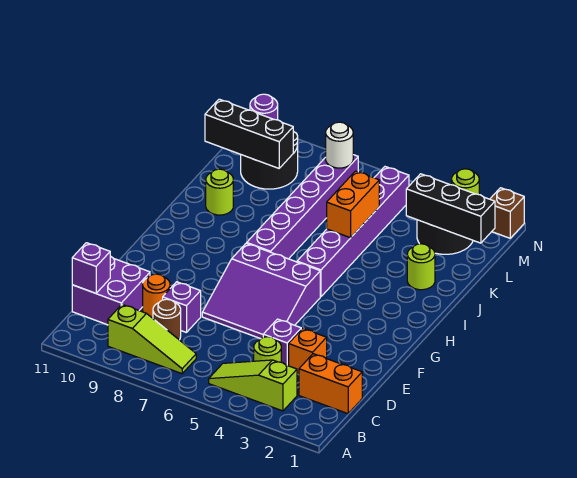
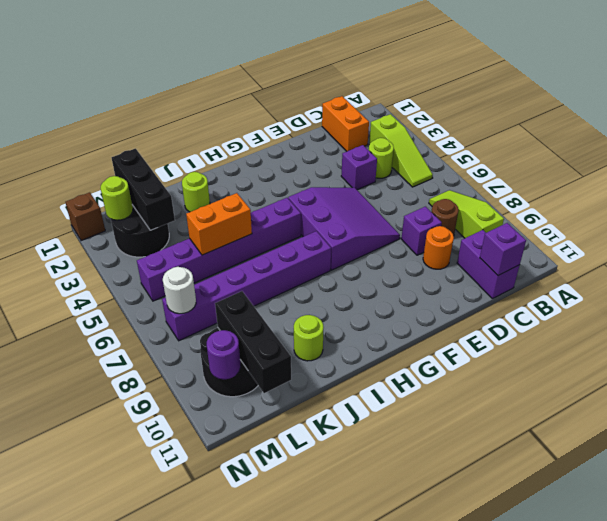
purple 2x2 brick [72,256,150,325] -> purple 1x2 brick [457,230,520,299]
orange 1x1 brick [289,328,327,374] -> none

